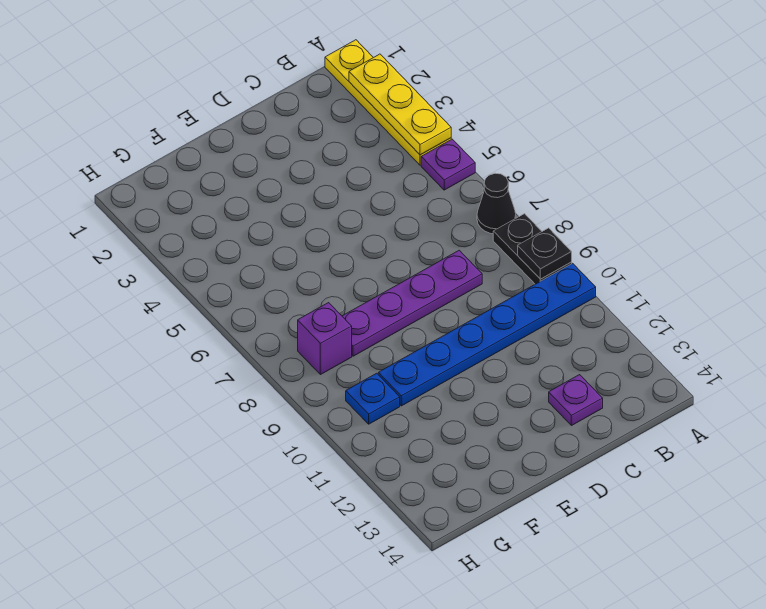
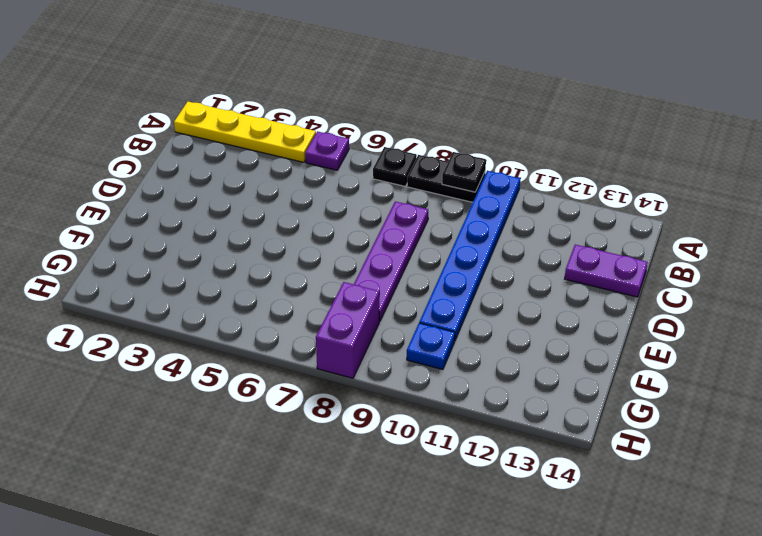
yellow 1x3 plate [349,54,451,155] -> none
black 1x1 cone [477,173,516,234] -> black 1x1 plate [373,147,417,186]
purple 1x1 plate [549,375,603,426] -> purple 1x2 plate [565,245,648,297]
purple 1x1 brick [298,303,352,375] -> purple 1x2 brick [316,282,379,378]

